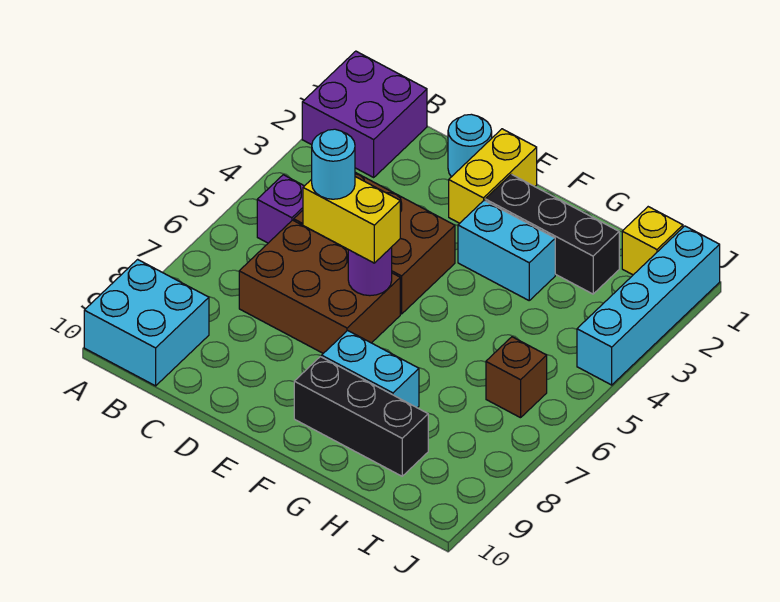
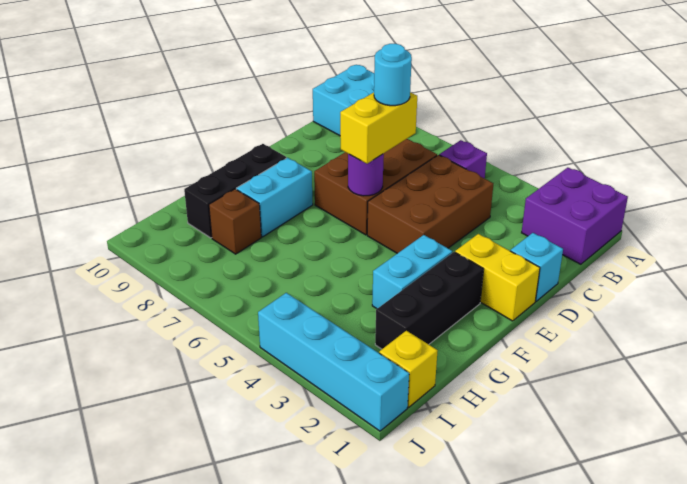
cyan 1x1 round brick [448,114,492,177] -> cyan 1x1 brick [511,233,563,301]
brown 1x1 brick [486,337,547,418] -> brown 1x1 brick moved to [209,189,261,254]

